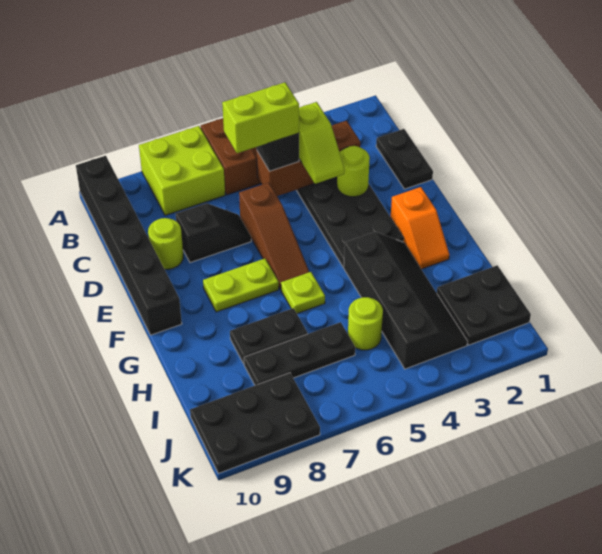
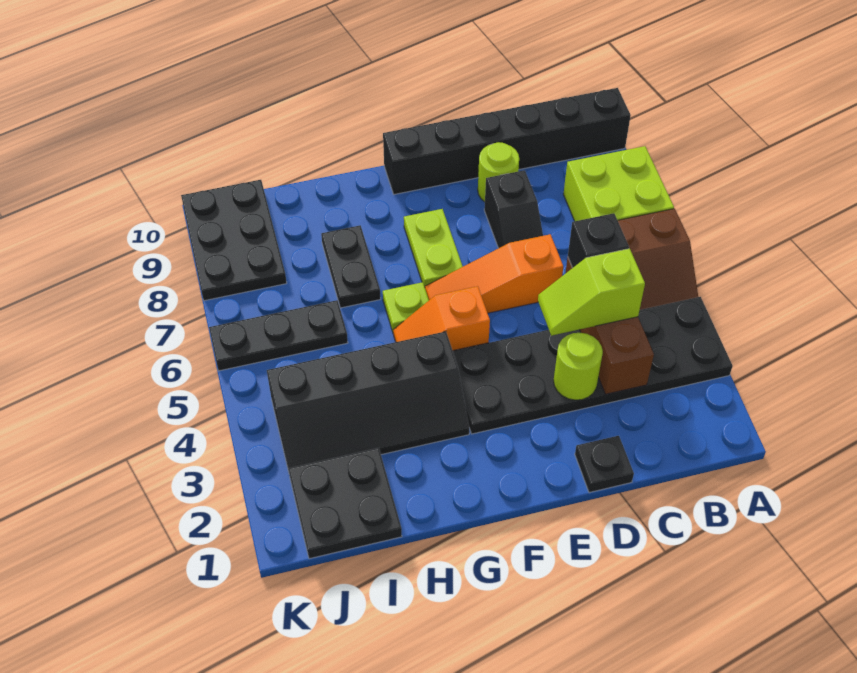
black 1x2 plate [376,129,433,189] -> black 1x1 plate [575,436,634,493]
lime 1x2 brick [222,82,299,153] -> none
brown 1x3 slope [239,183,309,289] -> orange 1x3 slope [425,234,563,313]
orange 1x2 slope [391,187,449,269] -> orange 1x2 slope moved to [393,286,490,350]
lime 1x1 round brick [348,297,383,350] -> none
black 1x3 plate [244,322,355,385] -> black 1x3 plate turned to [209,300,348,371]

